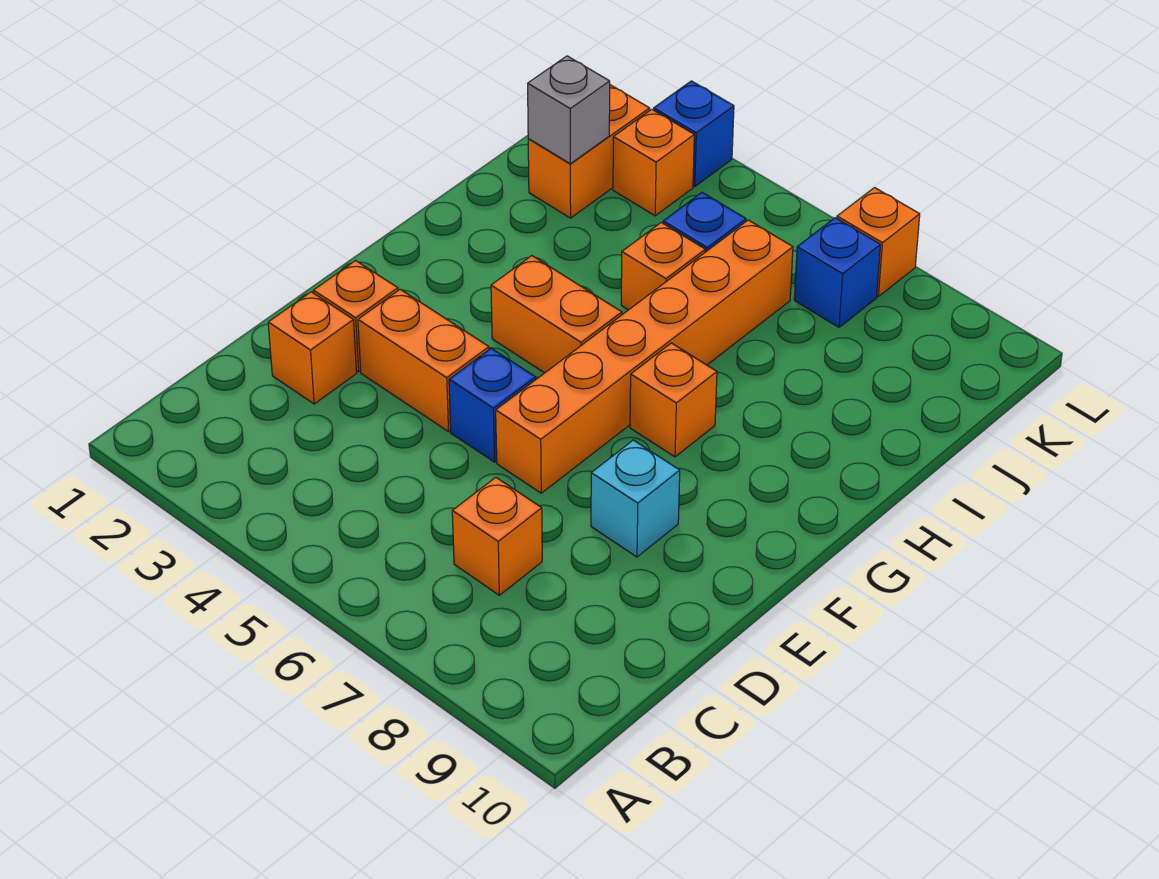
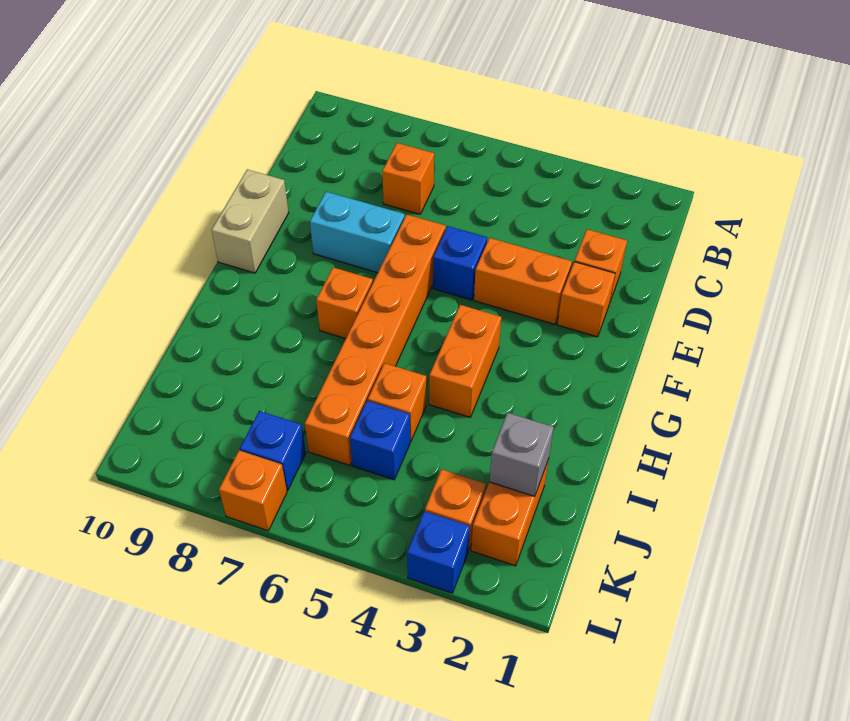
cyan 1x1 brick [591,440,680,557] -> cyan 1x2 brick [310,192,405,273]
none -> tan 1x2 brick [212,169,289,273]
orange 1x2 brick [491,256,622,373] -> orange 1x2 brick turned to [429,305,501,417]

